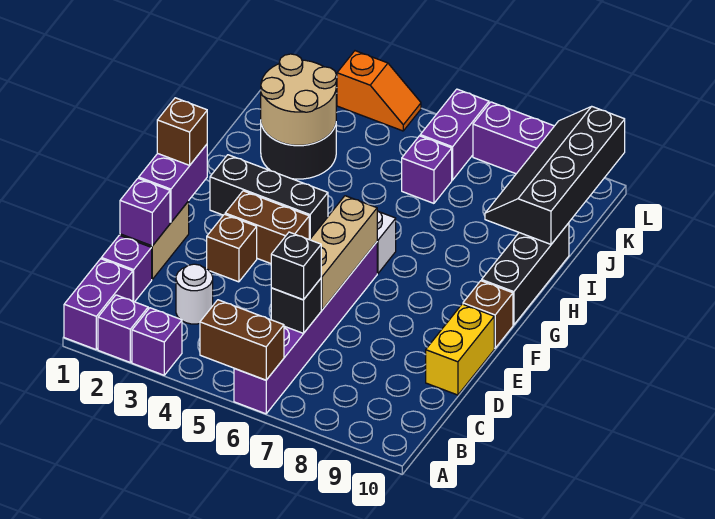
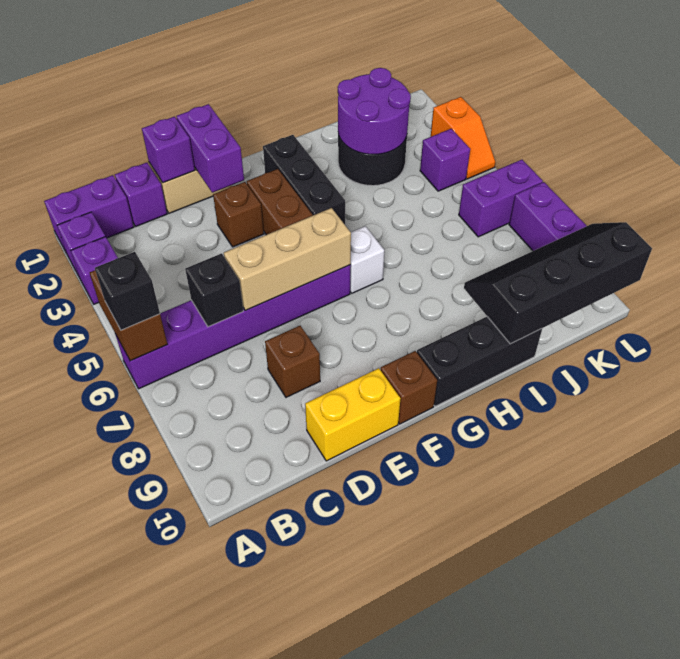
white 1x1 round brick [176,264,213,324] -> none
black 1x1 brick [271,232,321,300] -> black 1x1 brick moved to [95,252,160,330]
purple 1x2 brick [139,145,207,222] -> purple 1x2 brick turned to [176,104,244,193]
brown 1x1 brick [157,98,207,165] -> brown 1x1 brick moved to [265,326,320,397]
tan 2x2 round brick [261,54,336,145] -> purple 2x2 round brick [338,68,411,155]
purple 1x1 brick [402,136,452,203] -> purple 1x1 brick moved to [420,129,470,191]

